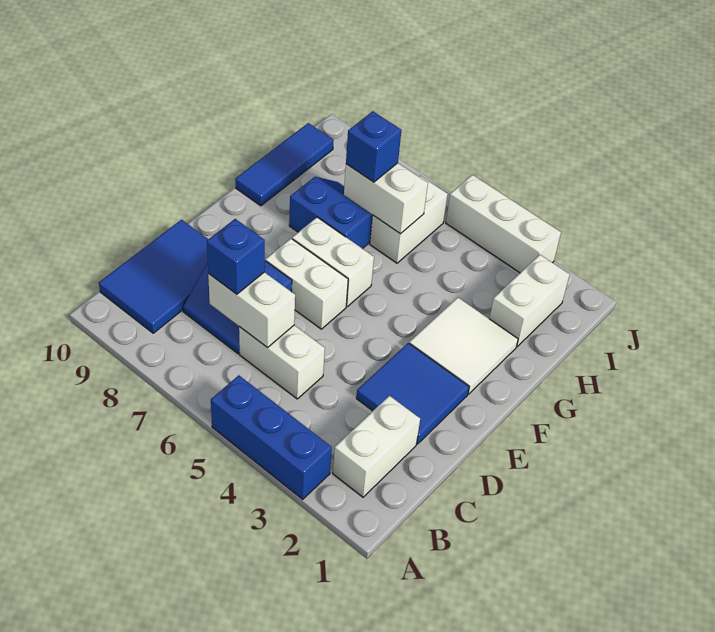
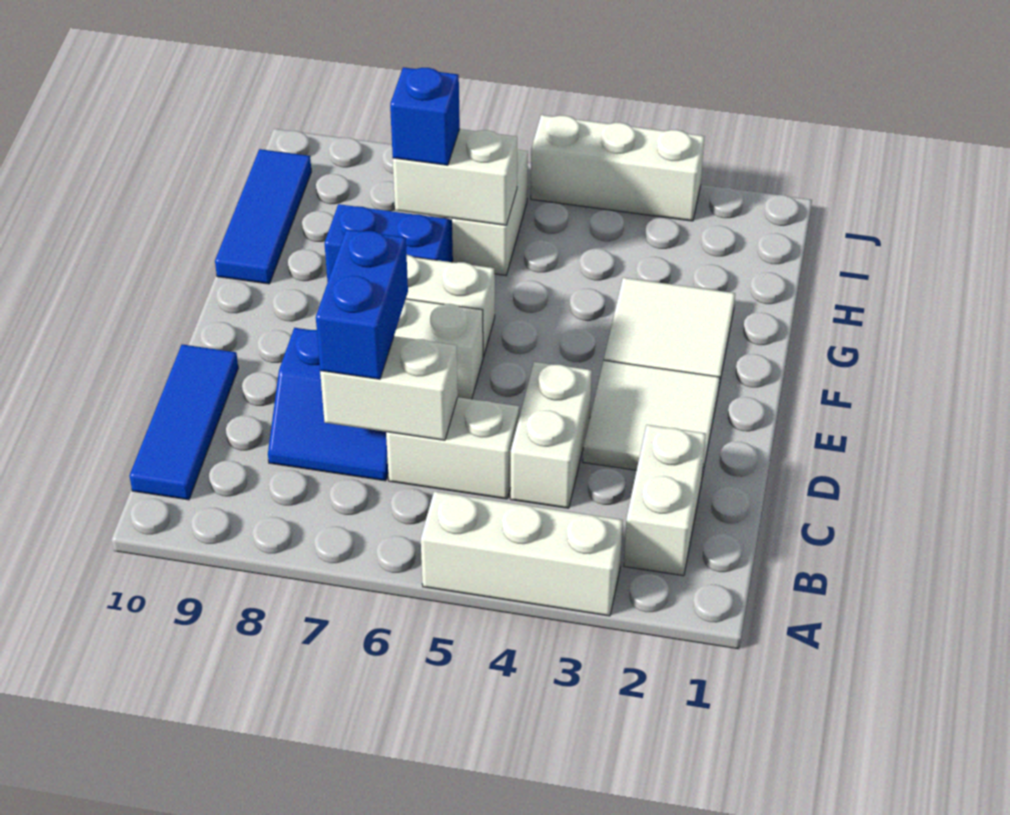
blue 1x3 brick [211,375,332,499] -> white 1x3 brick [421,491,623,616]
blue 2x3 tile [99,220,208,333] -> blue 1x3 tile [129,344,238,500]
blue 1x1 brick [207,219,265,294] -> blue 1x2 brick [316,229,408,379]
blue 2x2 tile [356,343,469,444] -> white 2x2 tile [583,360,720,477]
white 1x2 brick [489,255,570,347] -> white 1x2 brick moved to [510,362,592,508]

